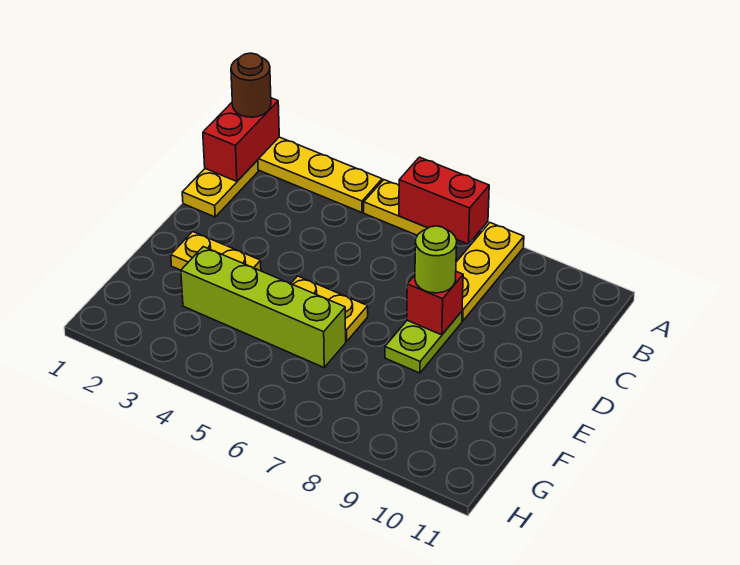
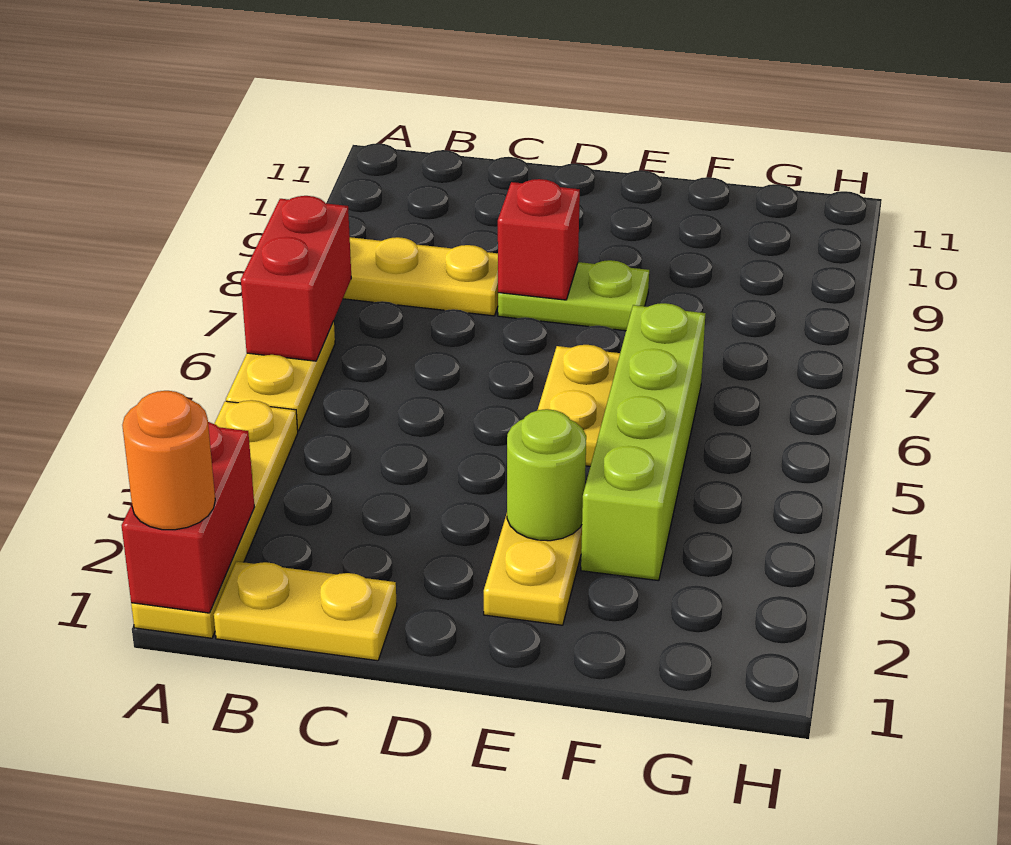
red 1x2 brick [203,98,279,181] -> red 1x2 brick turned to [122,422,255,613]
brown 1x1 round brick [231,53,271,117] -> orange 1x1 round brick [122,391,215,530]
lime 1x1 round brick [415,226,457,293] -> lime 1x1 round brick moved to [507,409,586,541]

